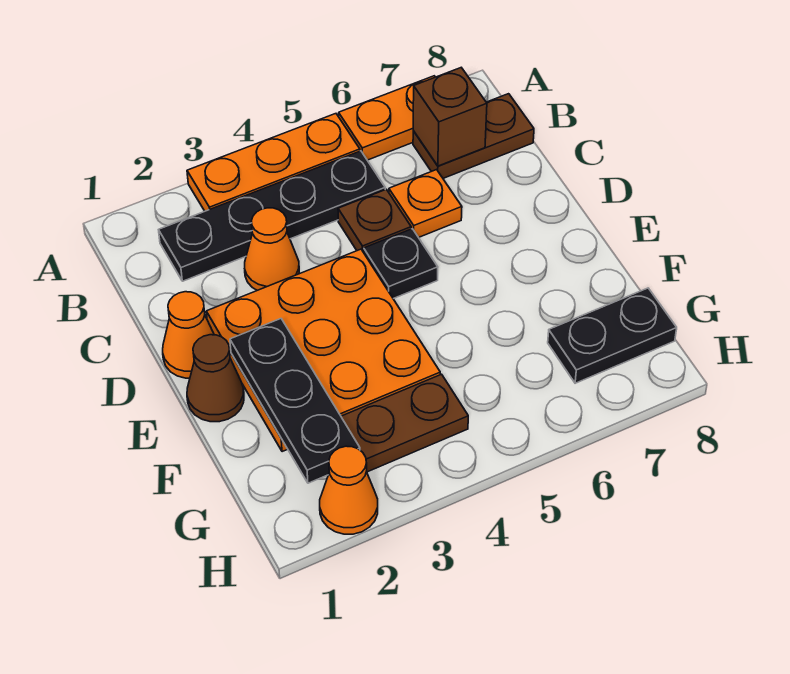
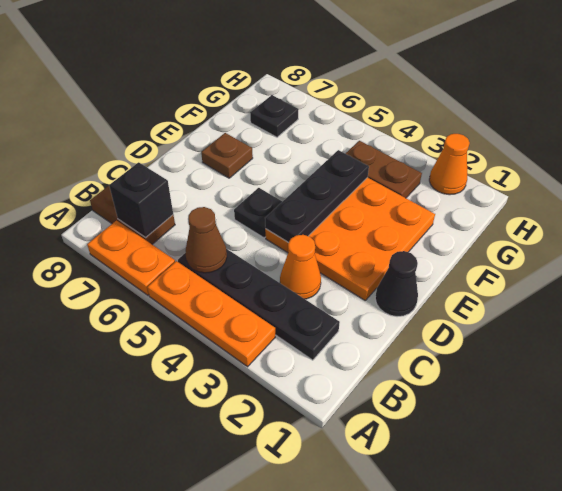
brown 1x1 brick [413,68,487,166] -> black 1x1 brick [109,162,173,238]
brown 1x1 plate [338,189,411,252] -> brown 1x1 plate moved to [201,133,253,178]
orange 1x1 plate [389,170,462,237] -> none
orange 1x1 cone [163,292,214,378] -> black 1x1 cone [375,251,418,317]
brown 1x1 cone [187,335,244,422] -> brown 1x1 cone moved to [186,207,227,273]
black 1x3 plate [230,319,360,483] -> black 1x3 plate moved to [265,150,369,243]
black 1x2 plate [548,288,677,383] -> black 1x1 plate [250,95,299,137]

